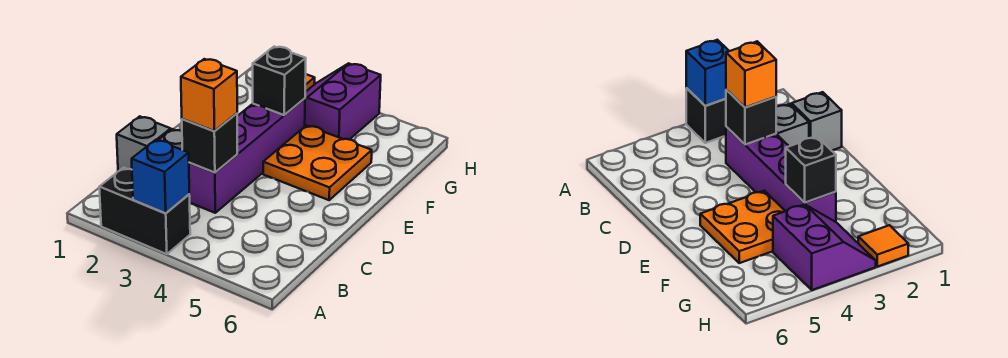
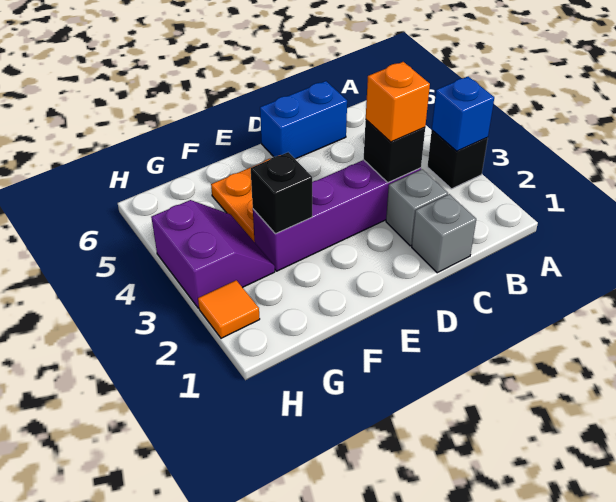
black 1x2 brick [99,168,190,254] -> black 1x1 brick [427,130,488,189]
none -> blue 1x2 brick [260,81,347,159]
purple 2x2 slope [305,63,381,140] -> purple 2x2 slope turned to [151,200,275,308]

